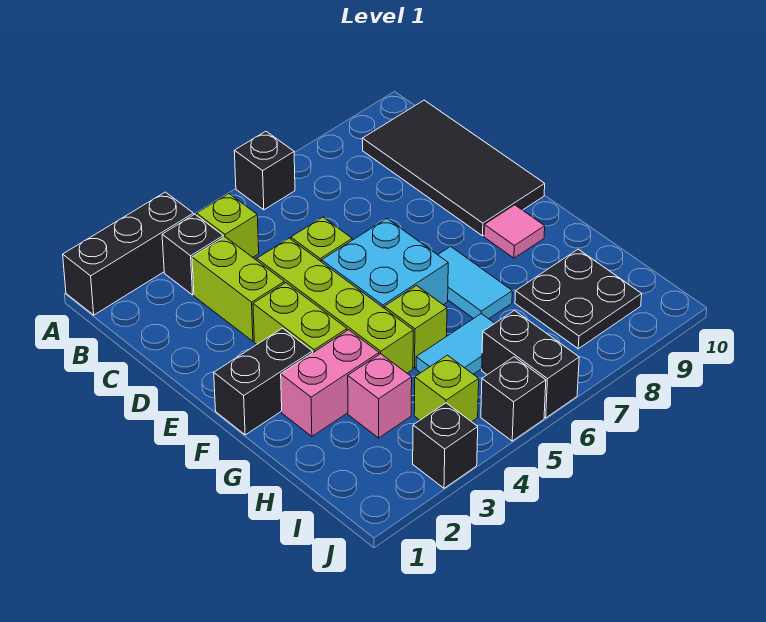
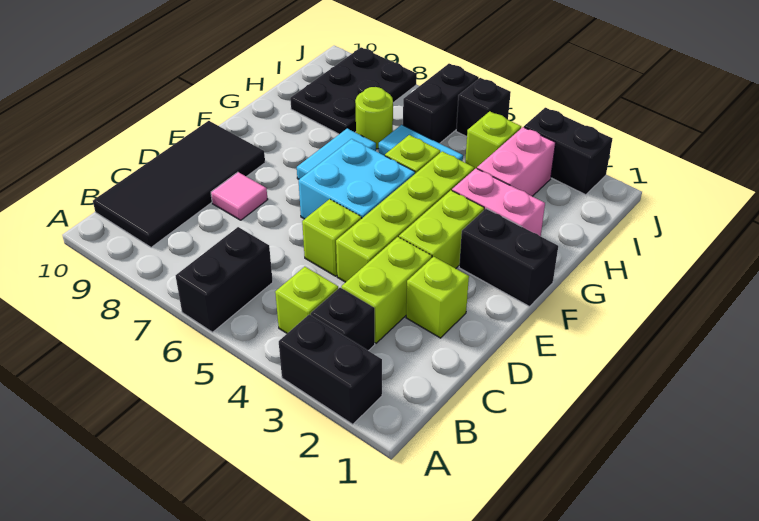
black 1x3 brick [63,192,194,315] -> black 1x2 brick [279,315,382,424]
black 1x1 brick [234,131,295,210] -> black 1x2 brick [176,227,273,332]
none -> lime 1x1 brick [406,257,469,338]
pink 1x1 tile [484,205,545,258] -> pink 1x1 tile moved to [211,172,268,220]
pink 1x1 brick [348,354,412,438] -> pink 1x2 brick [477,127,556,196]
none -> lime 1x1 round brick [355,87,393,149]
black 2x2 plate [515,249,642,349] -> black 2x3 plate [290,47,417,134]
black 1x1 brick [413,403,478,488] -> black 1x2 brick [524,108,612,195]

